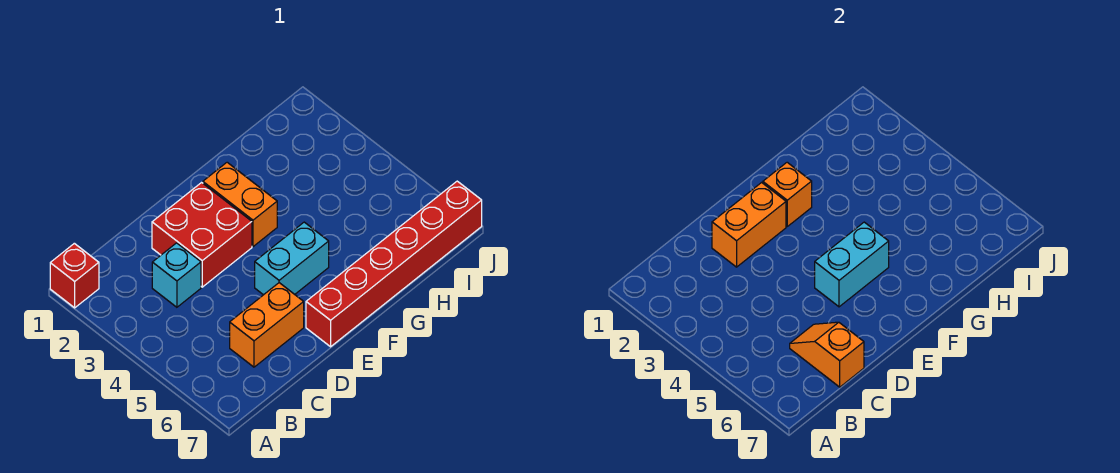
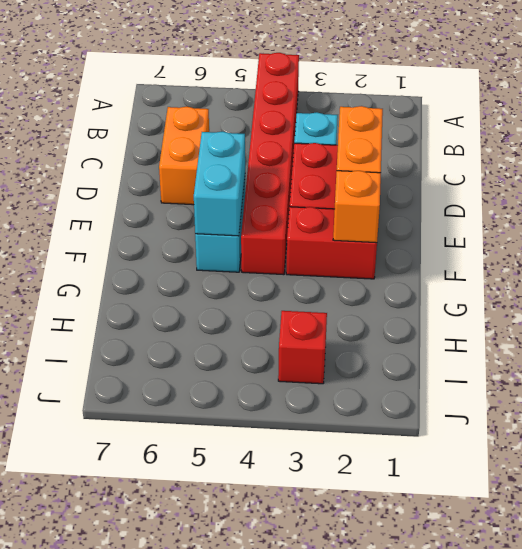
red 1x1 brick [50,243,99,308] -> red 1x1 brick moved to [278,311,327,384]
orange 1x2 slope [790,322,864,387] -> none
red 1x6 brick [306,181,482,347] -> red 1x6 brick moved to [241,53,299,275]
orange 1x2 brick [203,162,277,247] -> red 1x2 brick [286,207,377,279]

